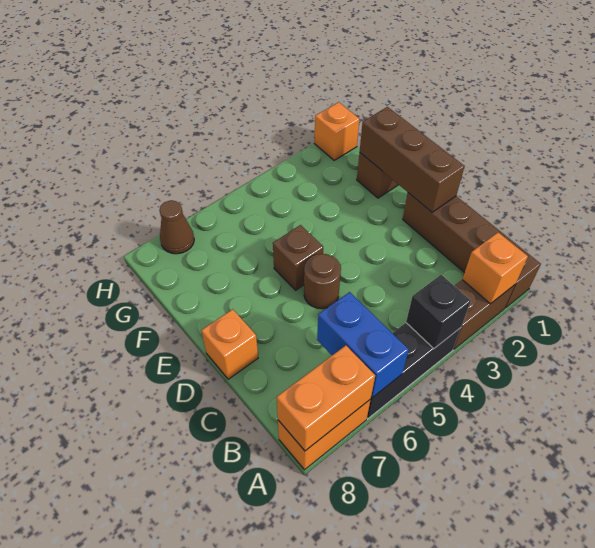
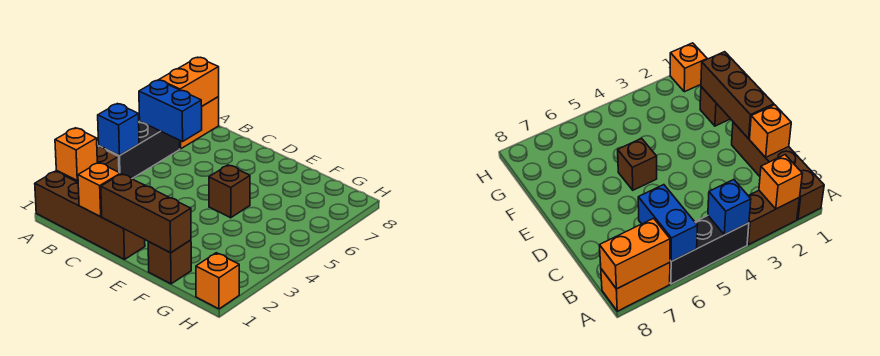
black 1x1 brick [406,275,471,349] -> blue 1x1 brick [98,104,139,156]
brown 1x1 round brick [304,254,341,309] -> none
orange 1x1 brick [201,309,258,379] -> orange 1x1 brick moved to [78,163,120,217]
brown 1x1 cone [159,201,194,254] -> none

